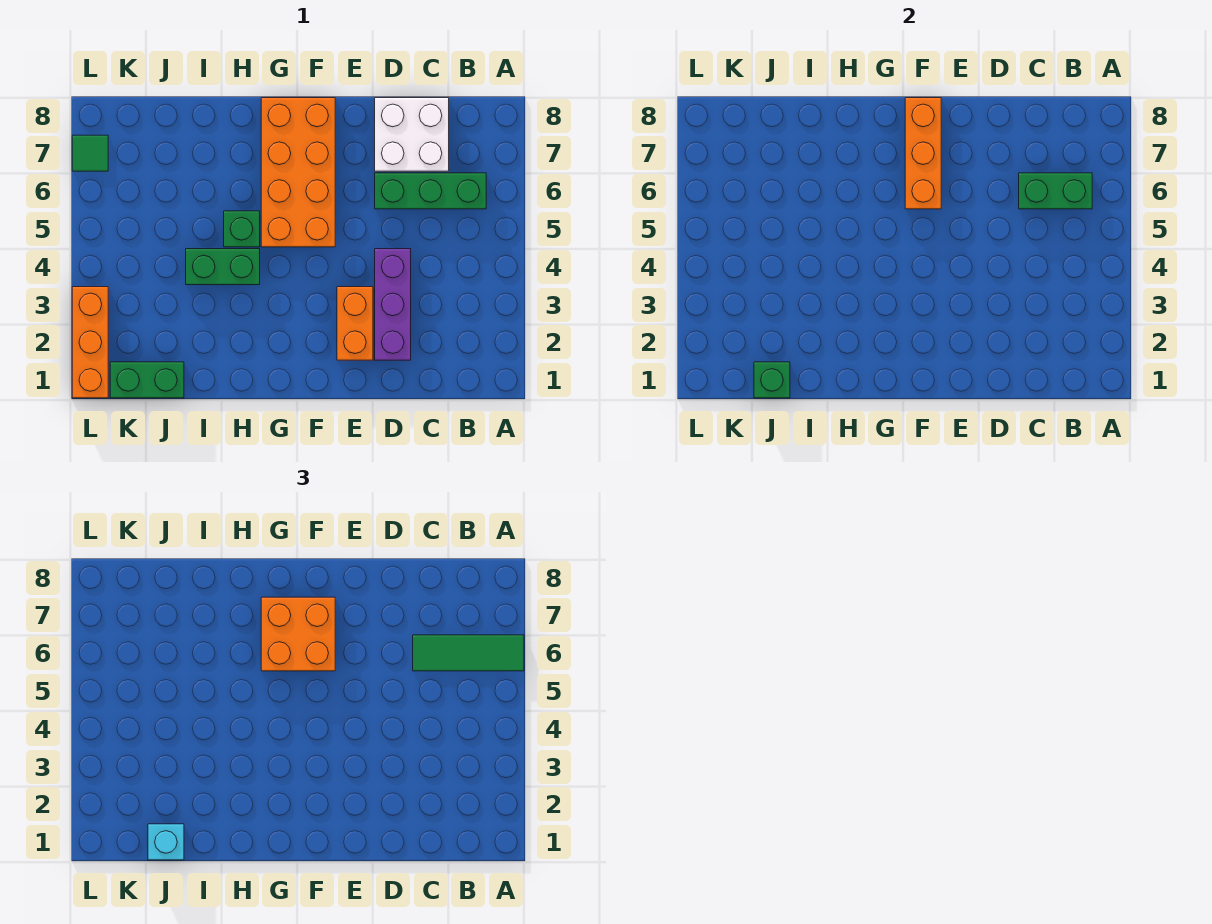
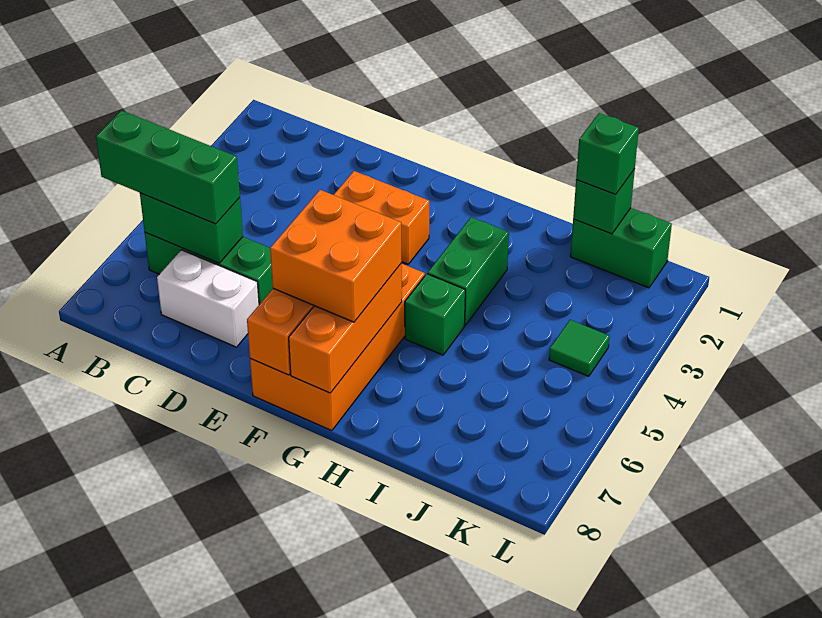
green 1x3 tile [413,635,524,671] -> green 1x3 brick [96,110,240,224]
white 2x2 brick [375,98,449,171] -> white 1x2 brick [157,250,259,347]
purple 1x3 brick [375,249,411,360] -> none
orange 1x2 brick [337,287,373,360] -> orange 1x2 brick turned to [334,171,429,264]
green 1x2 brick [186,249,260,285] -> green 1x2 brick turned to [428,217,509,325]
cyan 1x1 brick [148,824,184,860] -> green 1x1 brick [576,113,639,195]
orange 1x3 brick [72,287,108,398] -> orange 1x3 brick moved to [289,263,402,393]
green 1x1 tile [72,135,108,171] -> green 1x1 tile moved to [549,320,609,376]

